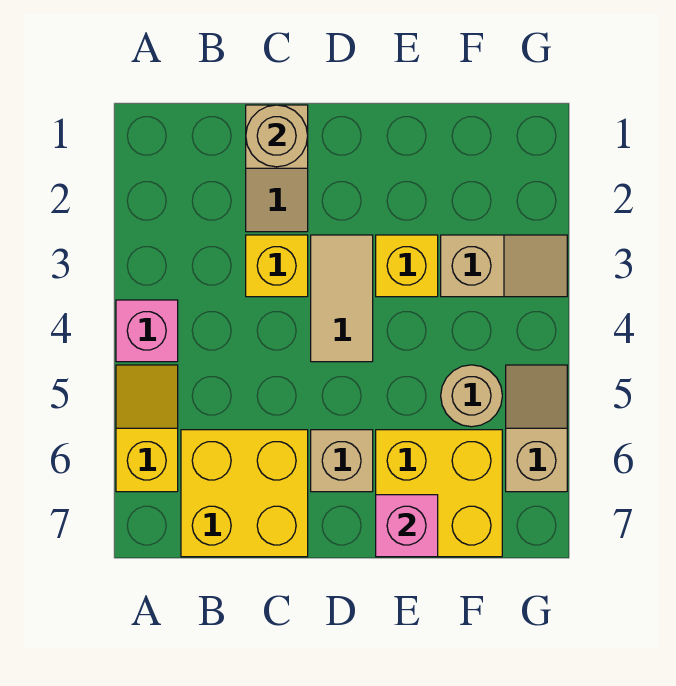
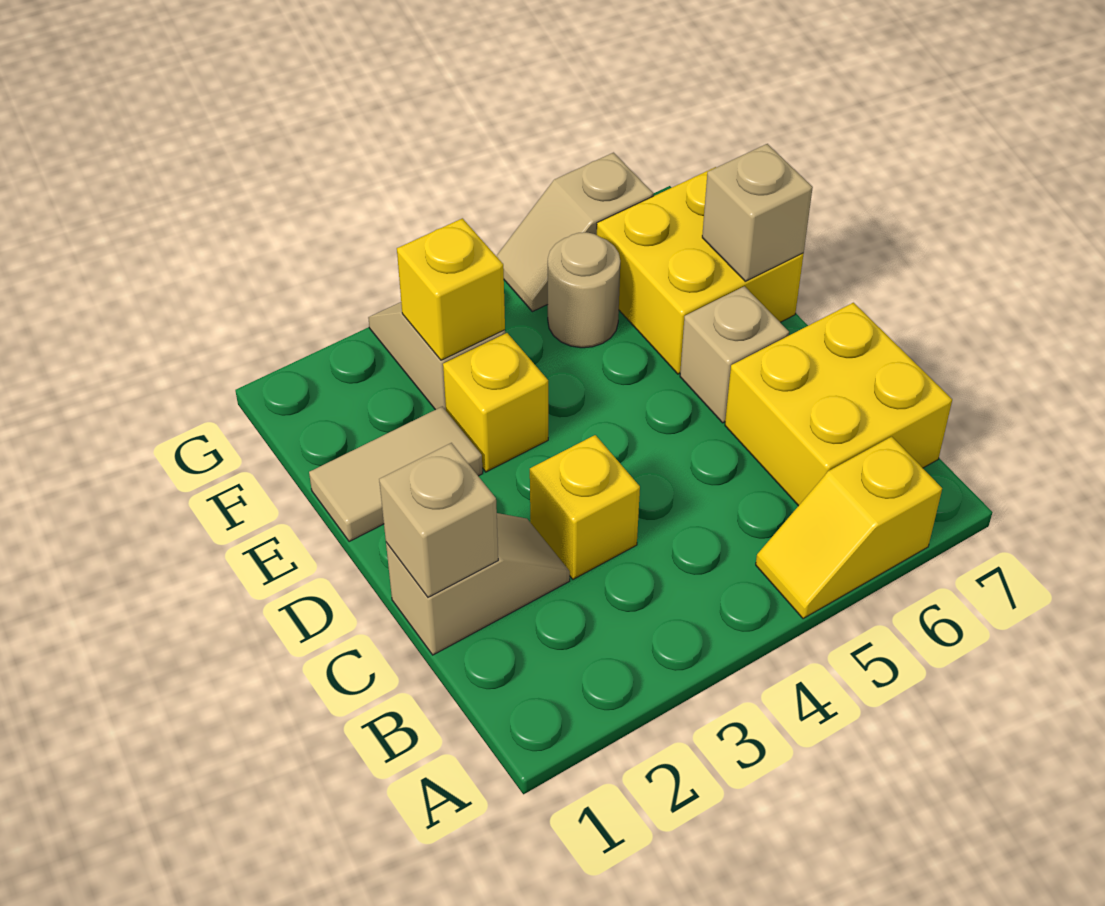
pink 1x1 brick [116,300,178,362] -> none
tan 1x1 round brick [246,105,308,167] -> tan 1x1 brick [379,443,498,597]
tan 1x2 tile [311,235,373,362] -> tan 1x2 tile moved to [309,406,483,542]
pink 1x1 brick [376,495,438,557] -> tan 1x1 brick [702,144,813,281]
none -> yellow 1x1 brick [397,218,505,360]

